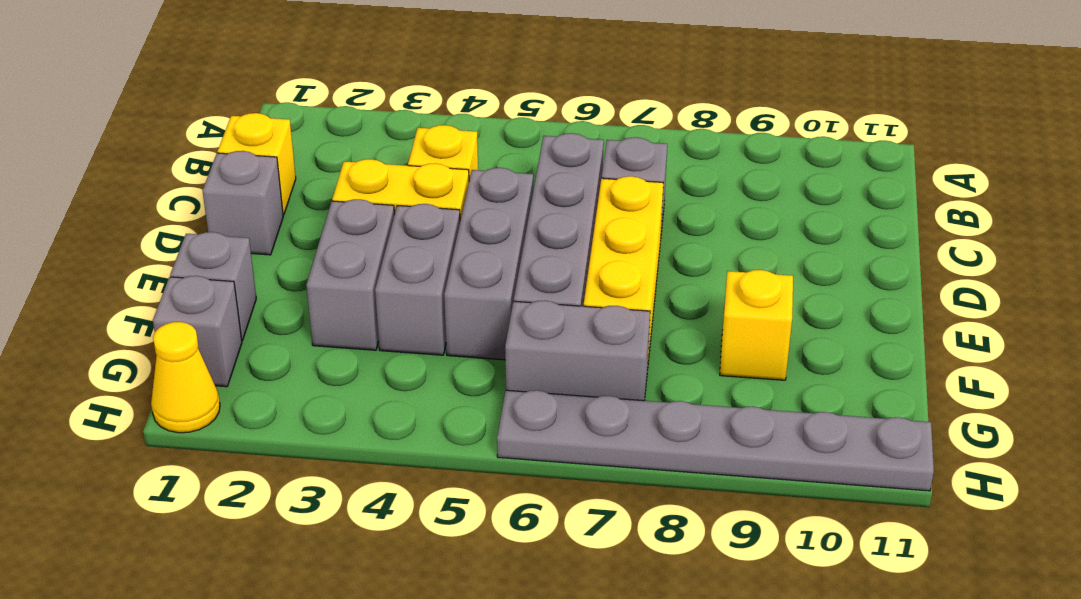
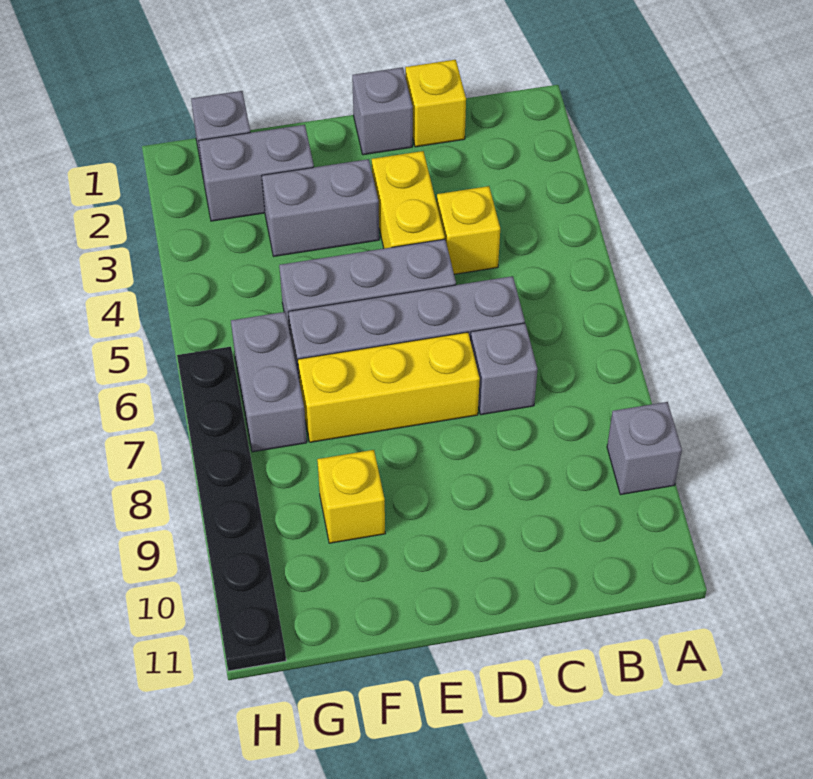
grey 1x2 brick [375,204,460,355] -> grey 1x2 brick moved to [199,125,314,221]
grey 1x1 brick [170,232,256,341] -> grey 1x1 brick moved to [607,402,682,495]
yellow 1x1 cone [151,322,220,433] -> none
grey 1x6 plate [497,390,934,491] -> black 1x6 plate [177,347,286,671]

